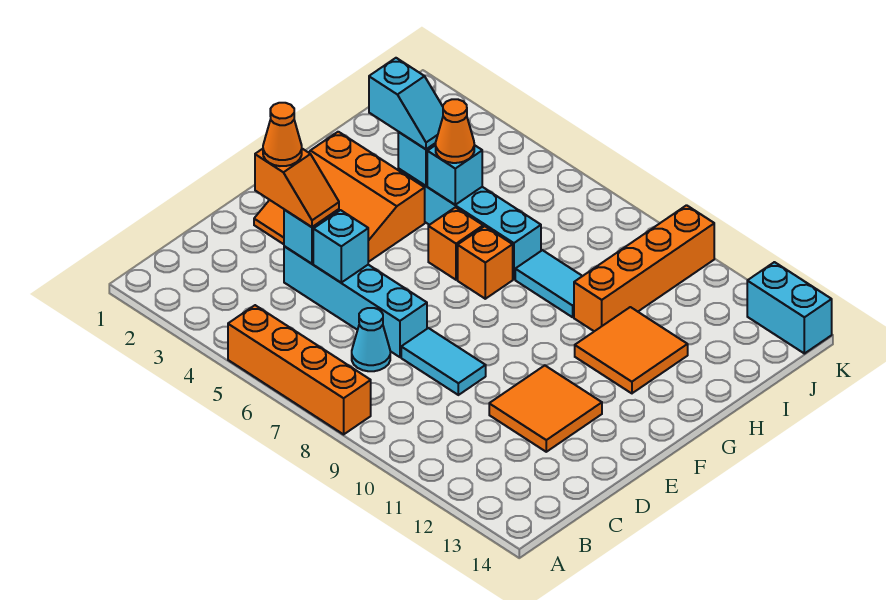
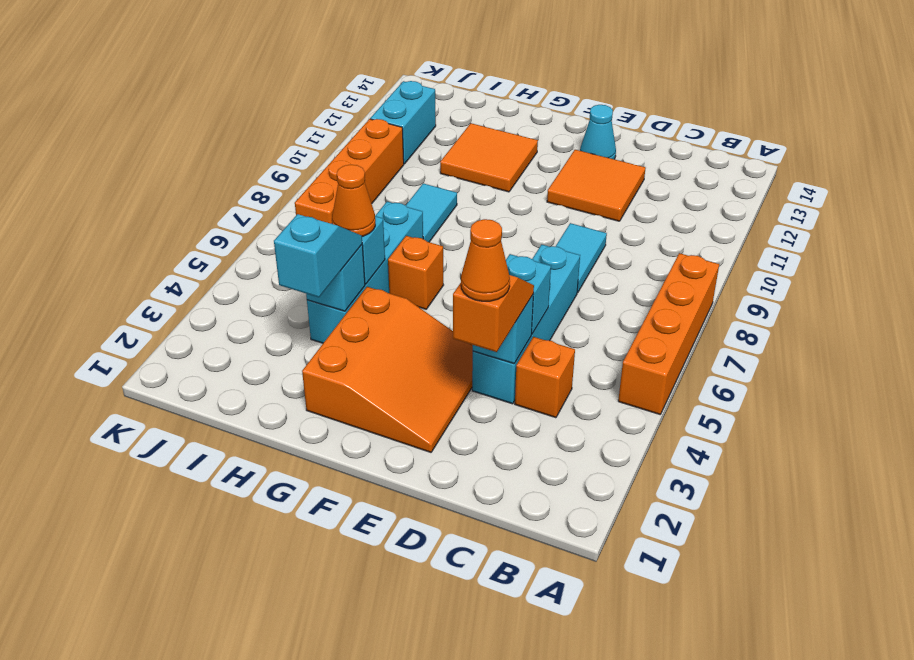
cyan 1x1 cone [352,308,390,371] -> cyan 1x1 cone moved to [580,105,616,159]
orange 1x1 brick [458,226,513,299] -> orange 1x1 brick moved to [515,337,575,418]
orange 1x4 brick [574,205,714,331] -> orange 1x4 brick turned to [295,119,404,224]
cyan 1x2 brick [747,262,832,354] -> cyan 1x2 brick moved to [370,81,436,164]

